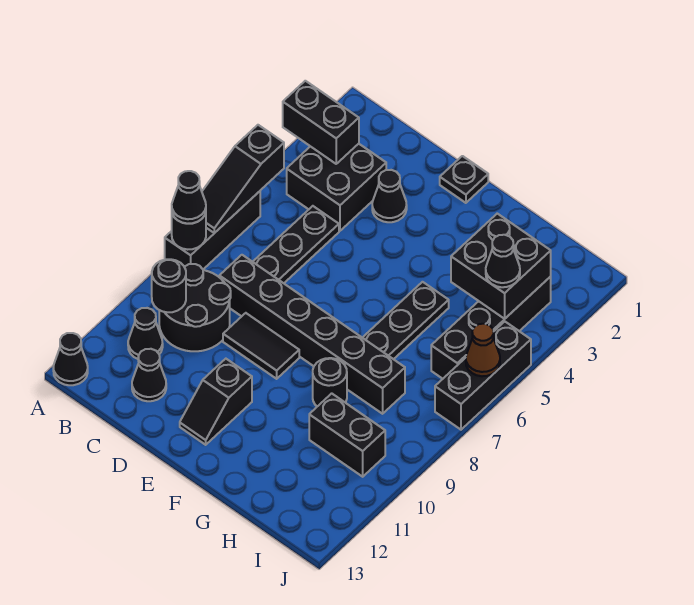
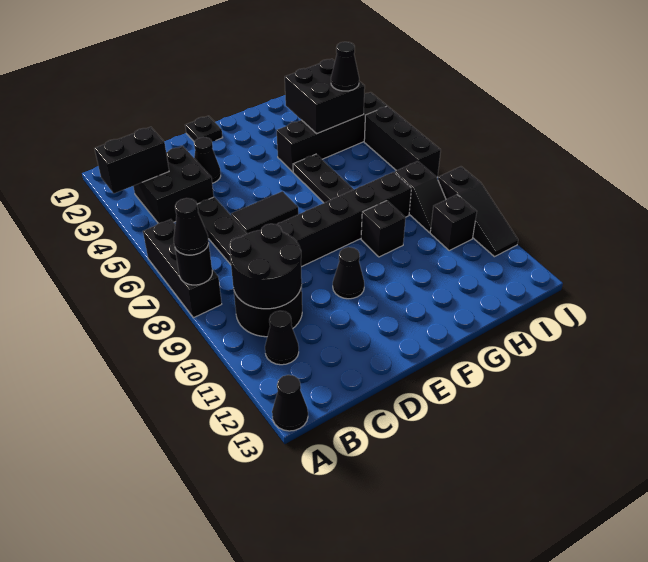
black 1x3 slope [202,125,284,233] -> black 1x3 slope moved to [438,167,518,257]
black 1x1 round brick [152,259,186,312] -> black 2x2 round brick [229,224,302,309]
black 1x1 cone [132,349,166,401] -> black 1x1 cone moved to [333,247,364,299]
black 1x2 tile [223,313,299,379] -> black 1x2 tile moved to [231,191,298,234]
black 1x2 slope [180,359,252,445] -> black 1x2 slope moved to [395,161,446,232]
black 1x1 round brick [313,358,347,406] -> black 1x1 brick [361,201,406,257]
black 1x2 brick [309,393,385,477] -> black 1x1 brick [430,195,477,250]
black 1x4 brick [431,277,551,379] -> black 1x4 brick turned to [277,92,387,172]
brown 1x1 cone [466,324,500,376] -> none

